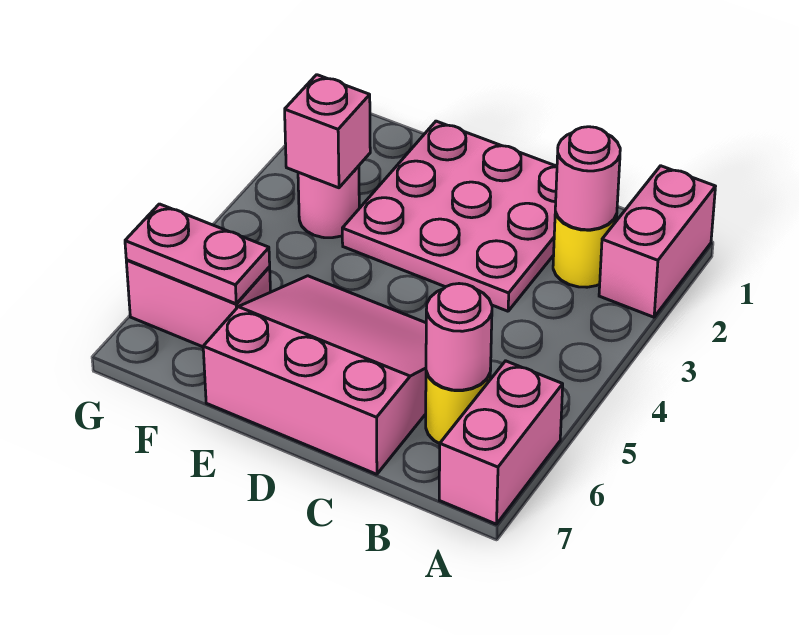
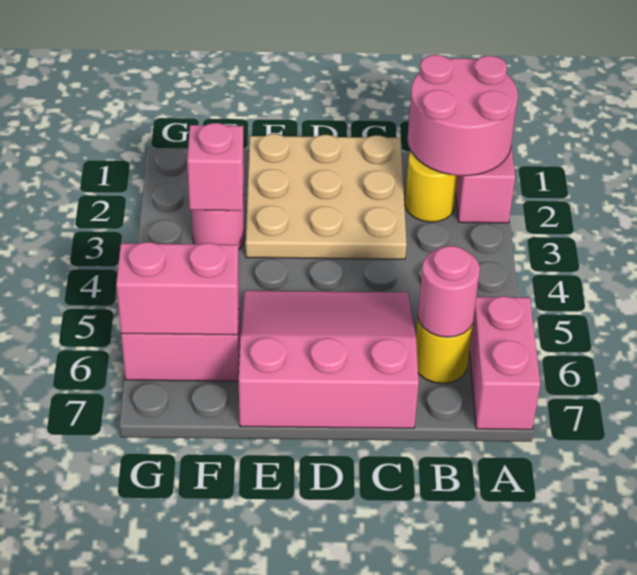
pink 1x1 round brick [555,127,620,230] -> pink 2x2 round brick [408,55,518,176]
pink 3x3 plate [342,121,557,311] -> tan 3x3 plate [246,134,407,259]
pink 1x2 plate [125,204,270,304] -> pink 1x2 brick [116,242,239,335]

